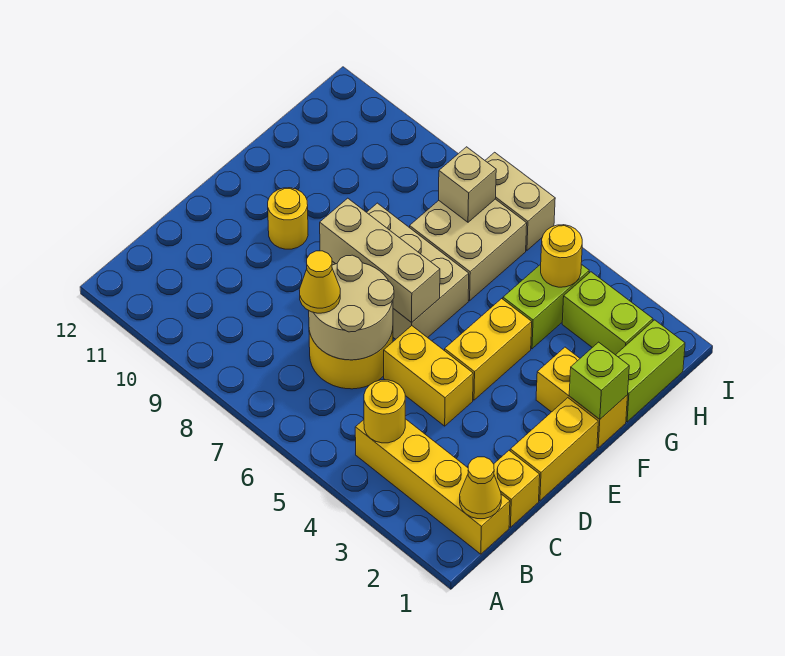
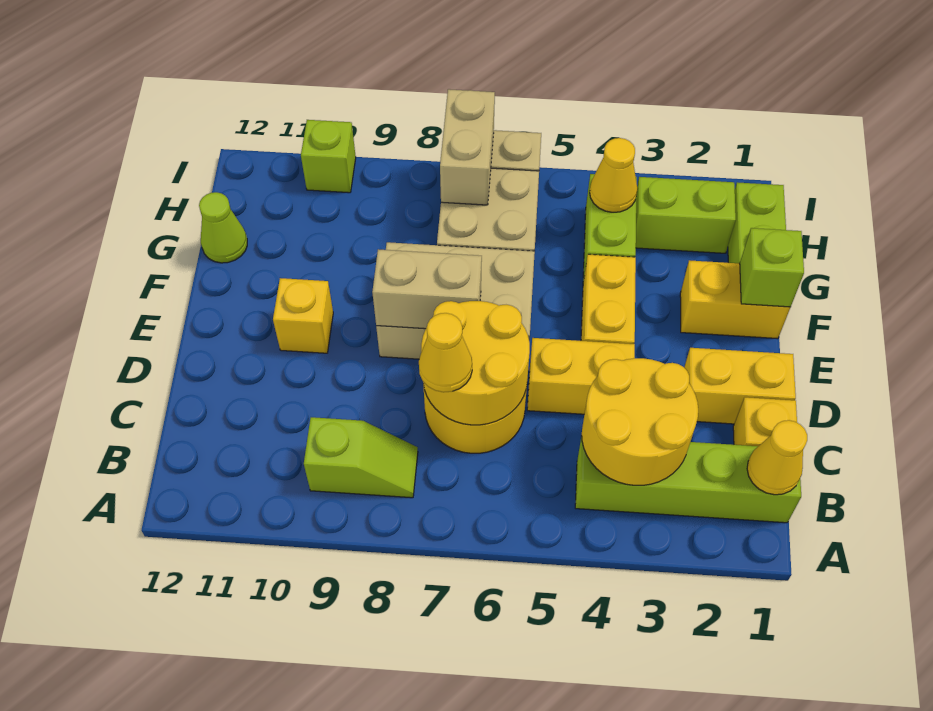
yellow 1x4 brick [355,419,510,554] -> lime 1x4 brick [575,436,801,523]
yellow 1x1 round brick [364,380,405,443] -> yellow 2x2 round brick [582,358,698,485]
none -> lime 1x2 slope [304,417,418,498]
tan 2x2 round brick [309,255,394,360] -> yellow 2x2 round brick [421,301,530,425]
yellow 1x2 brick [510,398,598,501] -> yellow 1x2 brick turned to [684,348,796,424]
tan 1x3 brick [320,198,440,323] -> tan 1x2 brick [372,249,482,329]
yellow 1x1 round brick [268,188,308,249] -> yellow 1x1 brick [273,278,333,353]
none -> lime 1x1 cone [199,192,247,263]
yellow 1x1 round brick [541,225,582,287] -> yellow 1x1 cone [590,138,637,212]
tan 1x1 brick [439,147,496,222] -> tan 1x2 brick [440,89,495,205]
none -> lime 1x1 brick [301,120,356,193]

